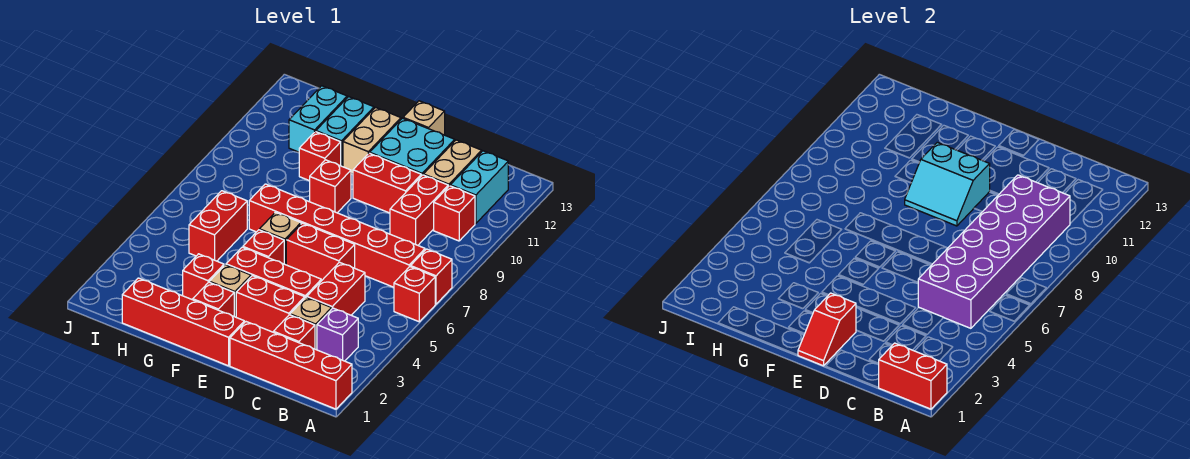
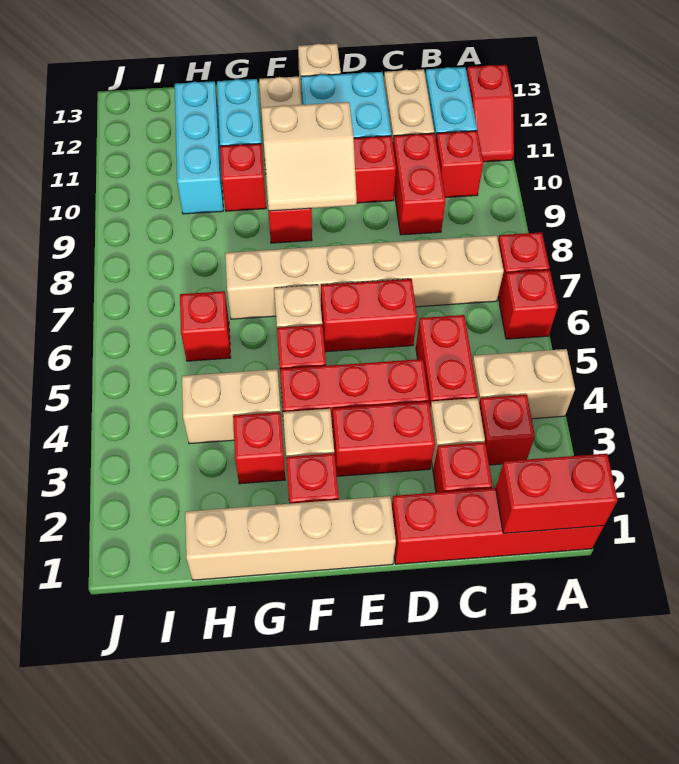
none -> tan 1x2 brick [472,349,575,419]
purple 1x1 brick [317,308,358,361] -> red 1x1 brick [479,395,535,465]
purple 2x6 brick [918,175,1070,328] -> none
red 1x6 brick [249,184,425,287] -> tan 1x6 brick [225,235,504,319]
red 1x4 brick [122,278,244,366] -> tan 1x4 brick [185,496,396,580]
red 1x2 slope [798,293,856,366] -> red 1x2 slope moved to [467,65,514,162]
cyan 2x2 slope [905,142,990,226] -> tan 2x2 slope [261,102,357,211]
none -> tan 1x2 brick [182,369,281,444]
red 1x2 brick [189,191,247,261] -> red 1x1 brick [180,291,231,361]
cyan 1x2 brick [289,86,347,152] -> cyan 1x3 brick [175,81,223,214]

